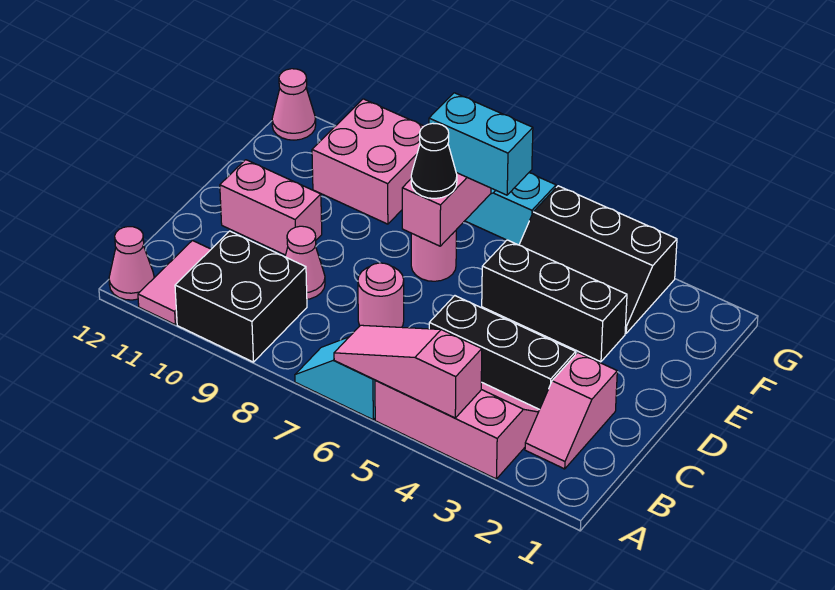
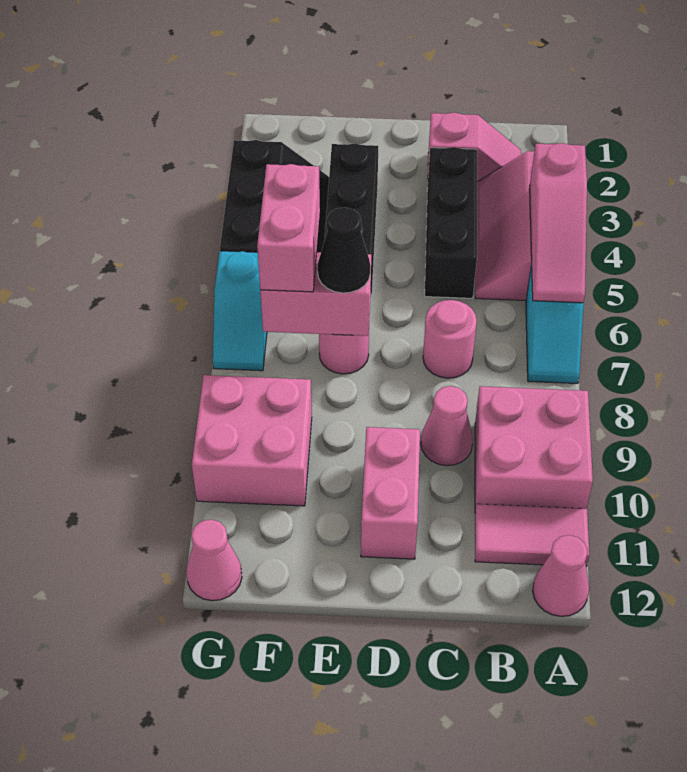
black 2x2 brick [175,231,307,362] -> pink 2x2 brick [475,386,593,511]
cyan 1x2 brick [429,93,533,195] -> pink 1x2 brick [257,164,320,292]

